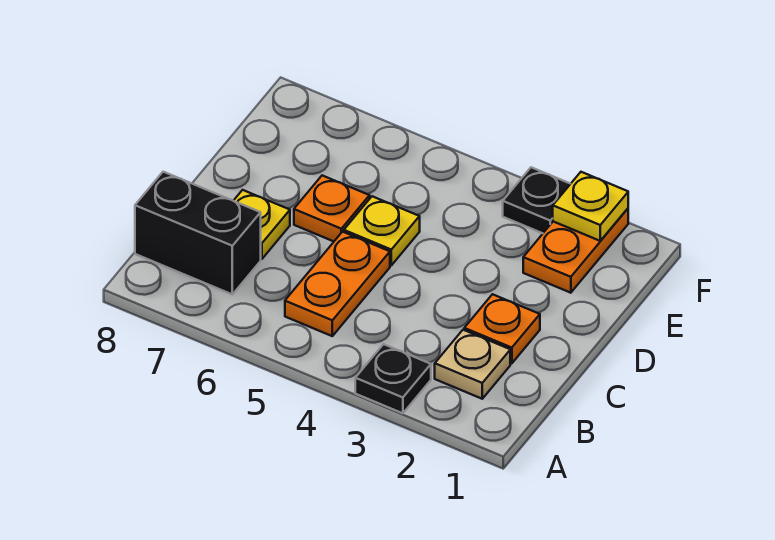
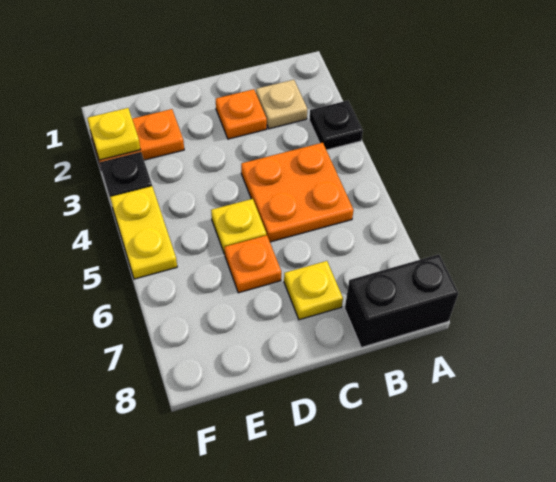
orange 1x2 plate [285,232,390,336] -> orange 2x2 plate [241,143,354,242]
black 1x2 brick [135,172,261,294] -> black 1x2 brick turned to [345,254,458,347]
none -> yellow 1x2 plate [110,186,177,279]

